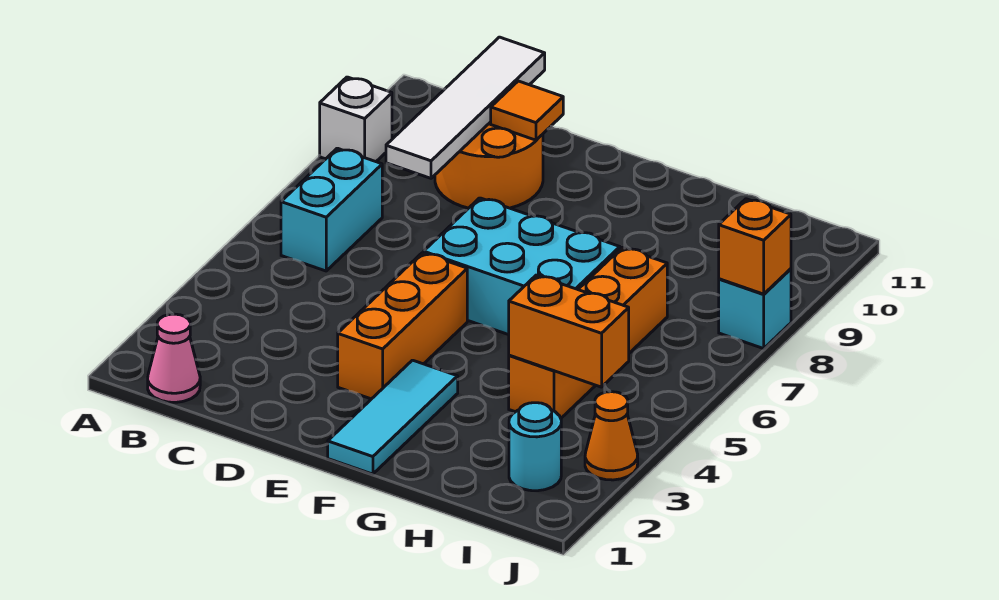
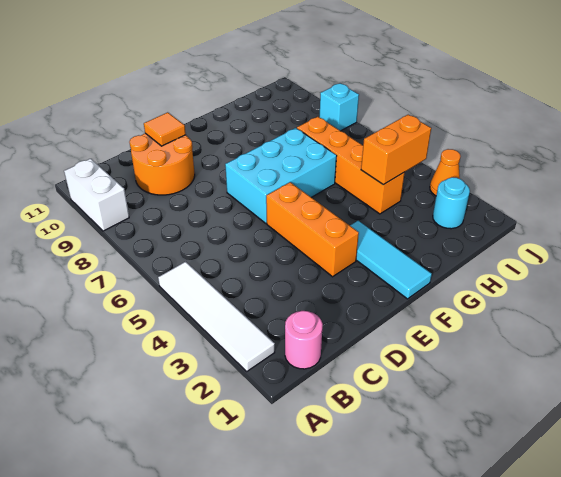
white 1x1 brick [320,77,392,162] -> white 1x2 brick [64,159,129,231]
pink 1x1 cone [148,314,200,402] -> pink 1x1 round brick [285,311,323,369]
cyan 1x2 brick [281,148,382,271] -> none
white 1x4 tile [386,37,545,178] -> white 1x4 tile moved to [158,262,275,371]
orange 1x1 brick [719,199,791,294] -> none

